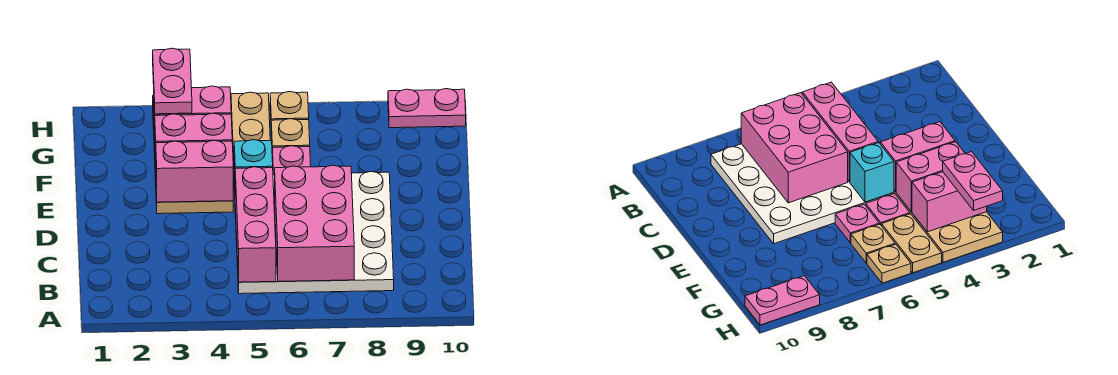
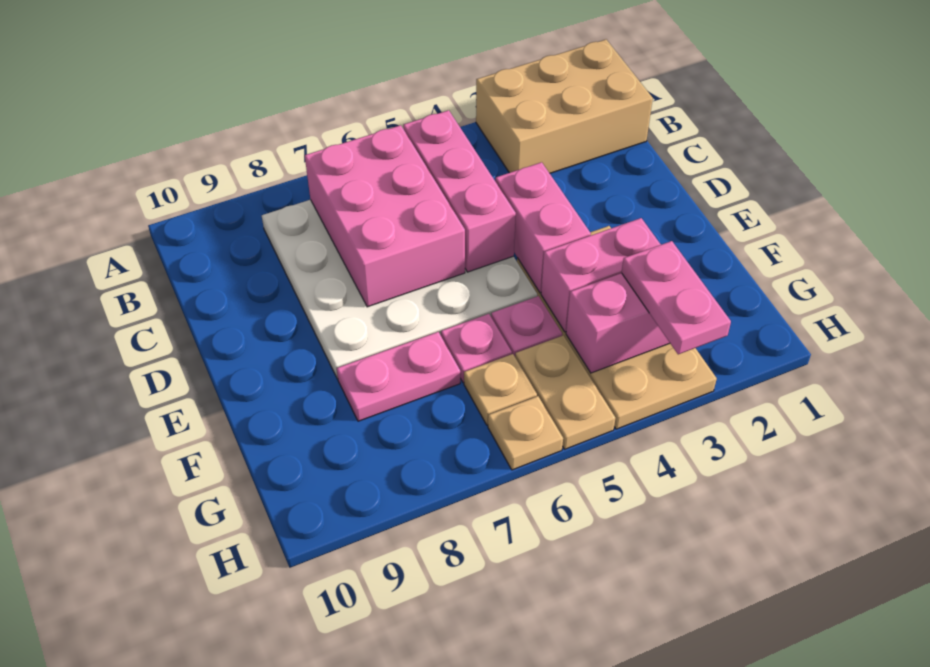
none -> tan 2x3 brick [476,40,653,173]
pink 1x2 brick [155,140,233,202] -> pink 1x2 brick turned to [495,162,591,293]
cyan 1x1 brick [234,140,273,181] -> none
pink 1x2 plate [388,89,466,128] -> pink 1x2 plate moved to [337,332,460,421]

